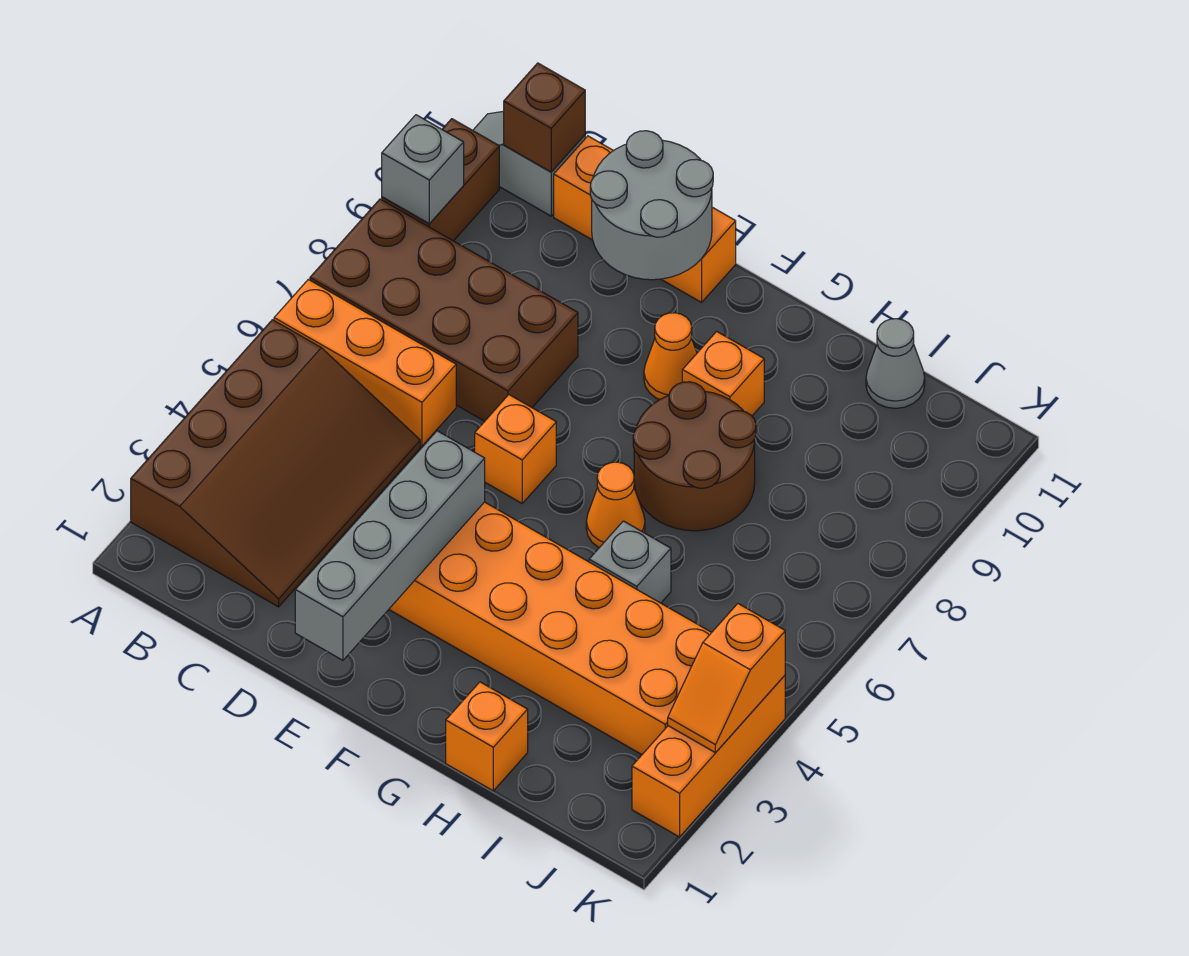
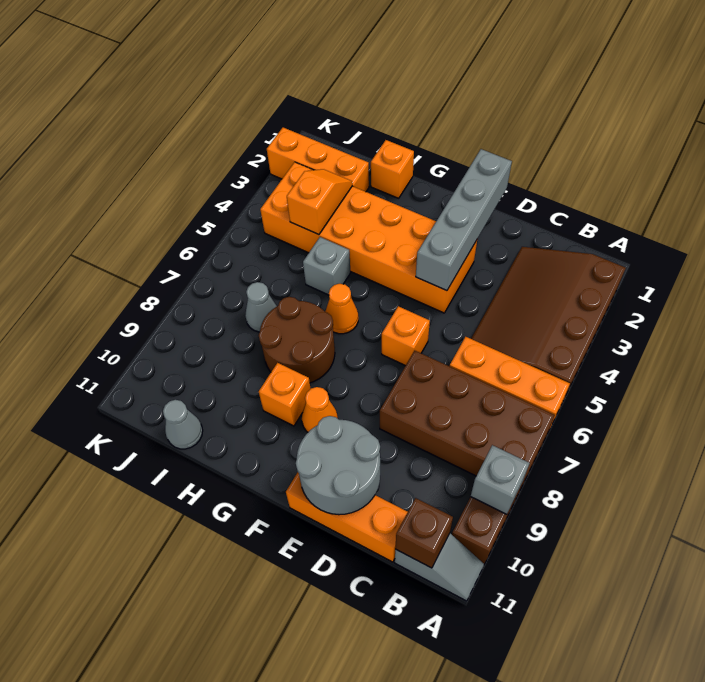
none -> grey 1x1 cone [245,282,277,332]
orange 1x3 brick [632,675,785,837] -> orange 1x3 brick turned to [267,128,369,192]
orange 1x2 slope [668,604,785,753] -> orange 1x2 slope moved to [287,169,352,235]

